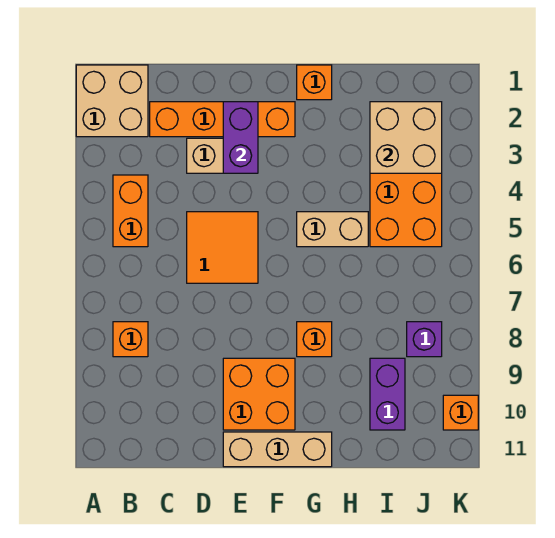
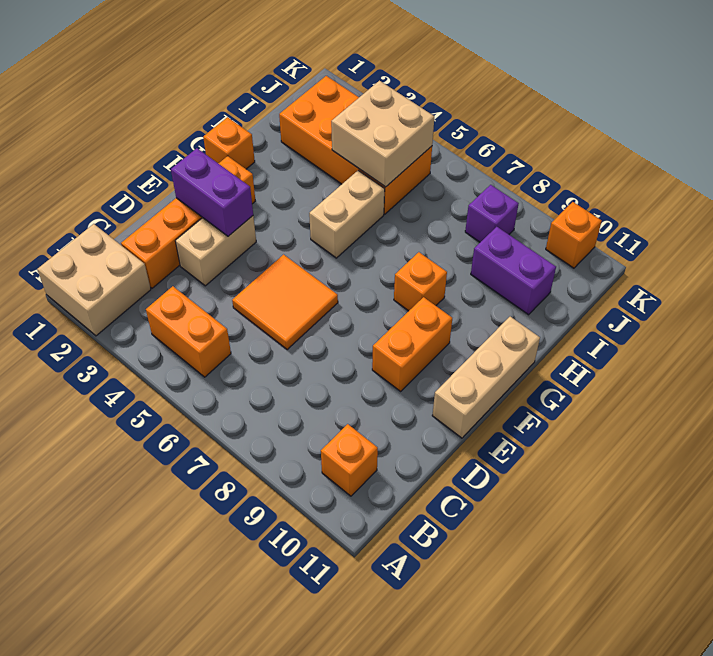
orange 1x1 brick [113,322,148,357] -> orange 1x1 brick moved to [321,424,378,496]
orange 2x2 brick [223,358,295,430] -> orange 1x2 brick [372,297,452,391]
tan 2x2 brick [370,102,442,173] -> tan 2x2 brick moved to [331,81,434,187]

